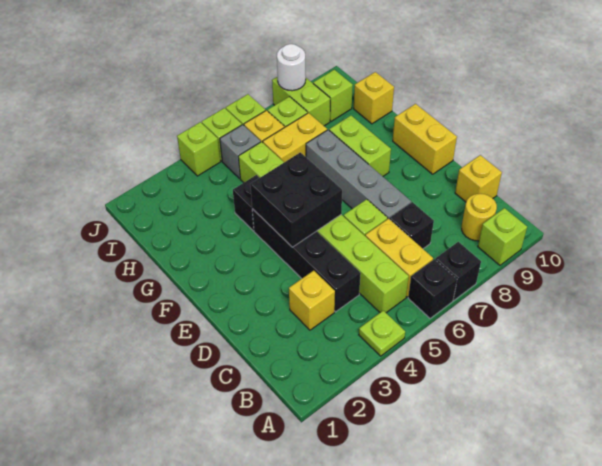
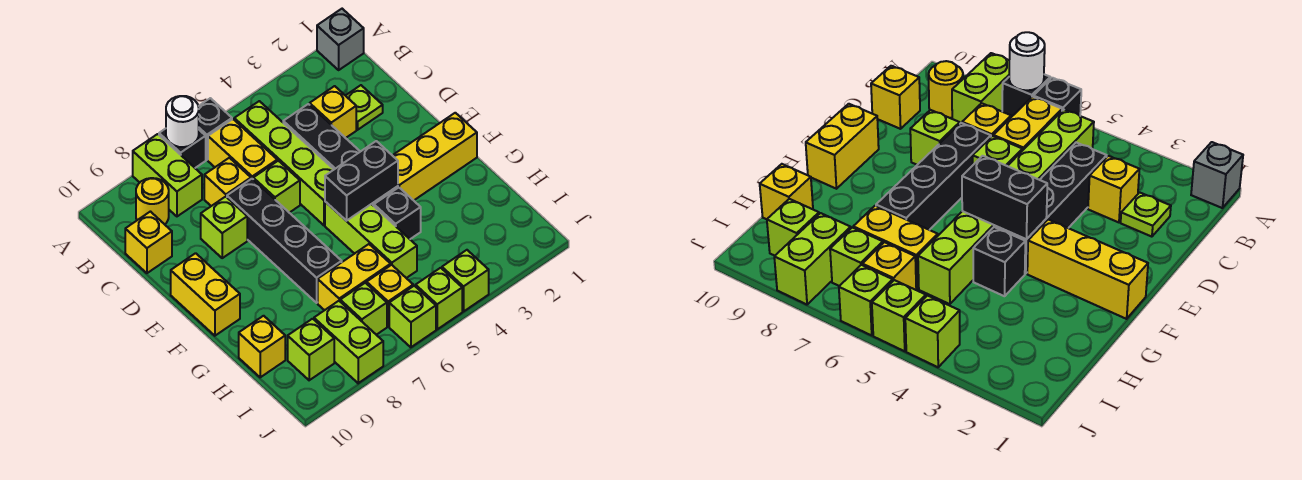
lime 1x1 plate [359,311,405,356] -> lime 1x1 plate moved to [346,85,383,130]
lime 1x1 brick [478,208,527,265] -> lime 1x1 brick moved to [201,197,247,258]
black 1x1 brick [390,202,434,249] -> yellow 1x1 brick [204,158,251,206]
grey 1x4 brick [306,130,411,219] -> black 1x4 brick [227,179,342,303]
black 2x2 brick [250,152,342,247] -> black 1x2 brick [325,141,398,221]
none -> yellow 1x3 brick [392,113,477,200]
lime 1x2 brick [329,116,391,176] -> lime 1x2 brick moved to [133,134,202,216]
grey 1x1 brick [220,125,261,178] -> grey 1x1 brick moved to [317,9,364,70]
white 1x1 round brick [277,44,306,91] -> white 1x1 round brick moved to [166,96,199,147]

